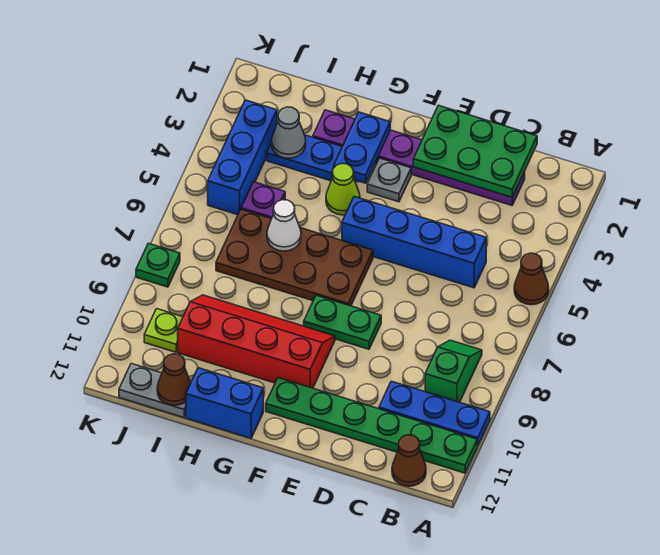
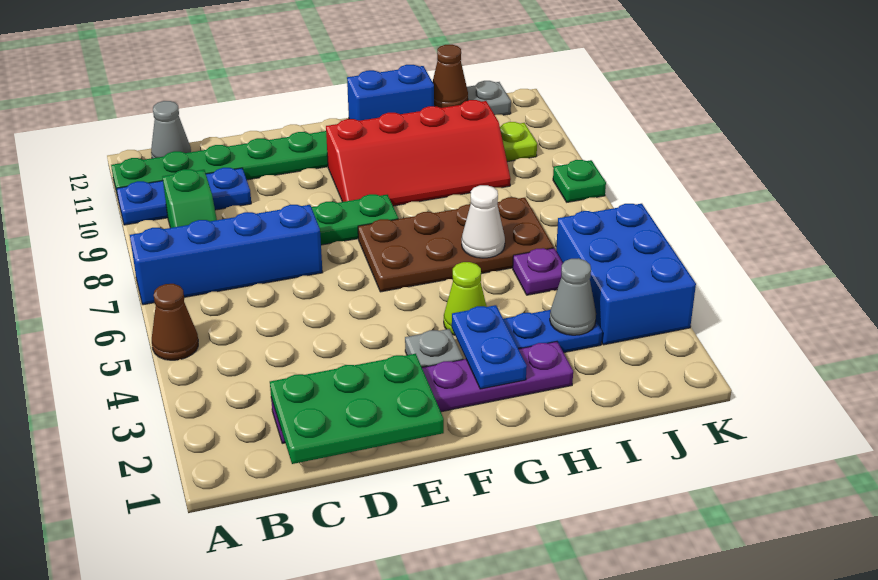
brown 1x1 cone [392,435,426,486] -> grey 1x1 cone [151,101,191,158]
blue 1x4 brick [342,197,486,288] -> blue 1x4 brick moved to [130,205,323,305]
blue 1x3 brick [208,100,277,215] -> blue 2x3 brick [556,204,696,345]

